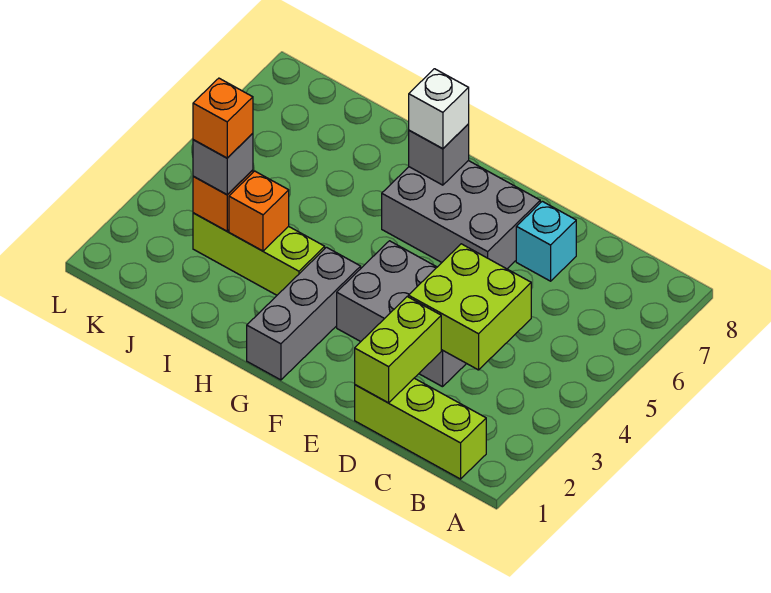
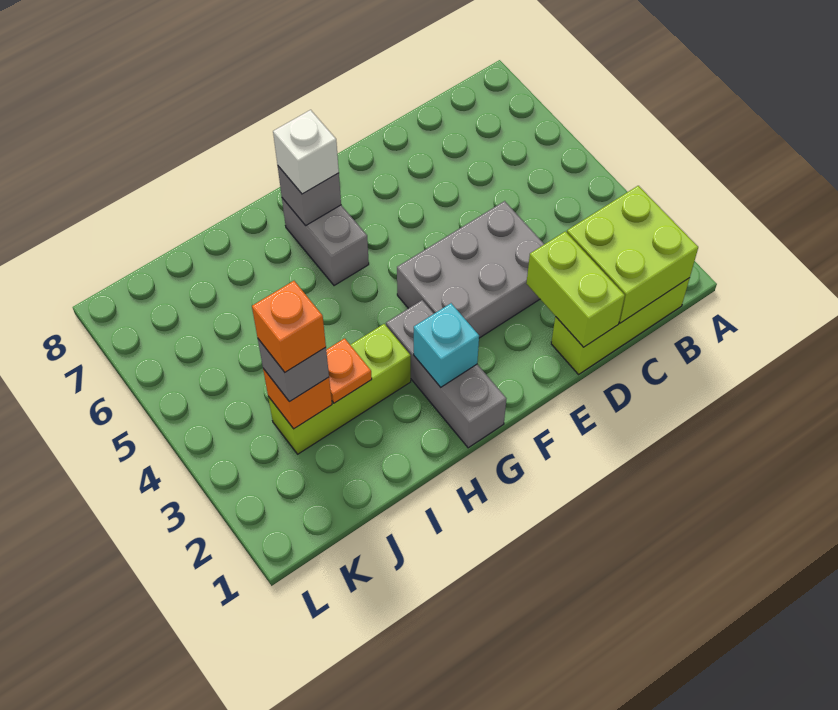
lime 2x2 brick [408,244,531,370] -> lime 2x2 brick moved to [567,186,698,323]
cyan 1x1 brick [516,201,576,281] -> cyan 1x1 brick moved to [414,303,479,387]
grey 2x3 brick [382,161,540,269] -> grey 1x2 brick [282,198,369,286]
orange 1x1 brick [229,171,289,251] -> orange 1x1 plate [326,338,372,403]

